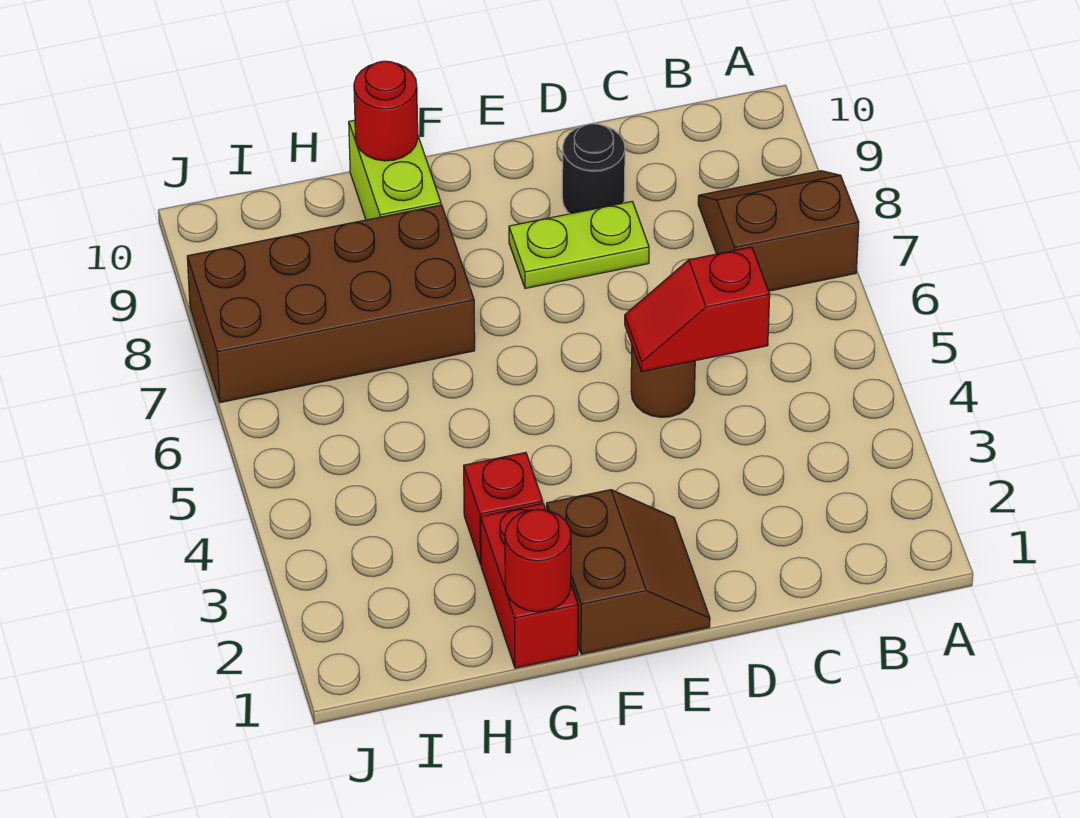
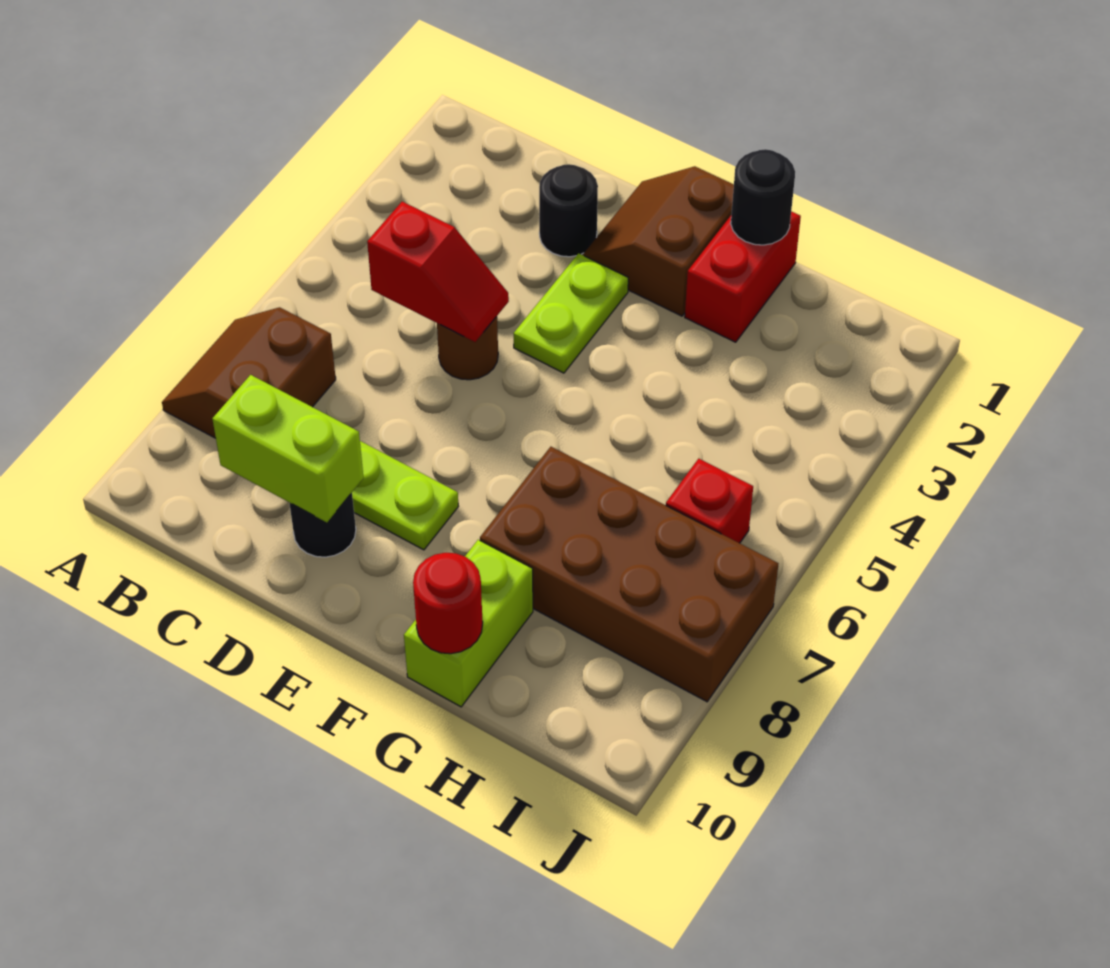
brown 2x2 slope [698,171,859,291] -> brown 2x2 slope turned to [162,307,336,438]
none -> lime 1x2 brick [212,375,364,522]
none -> black 1x1 round brick [539,164,598,257]
none -> lime 1x2 plate [513,253,628,373]
red 1x1 round brick [505,509,571,612] -> black 1x1 round brick [731,149,795,245]
red 1x1 brick [464,452,543,564] -> red 1x1 brick moved to [666,459,753,543]

